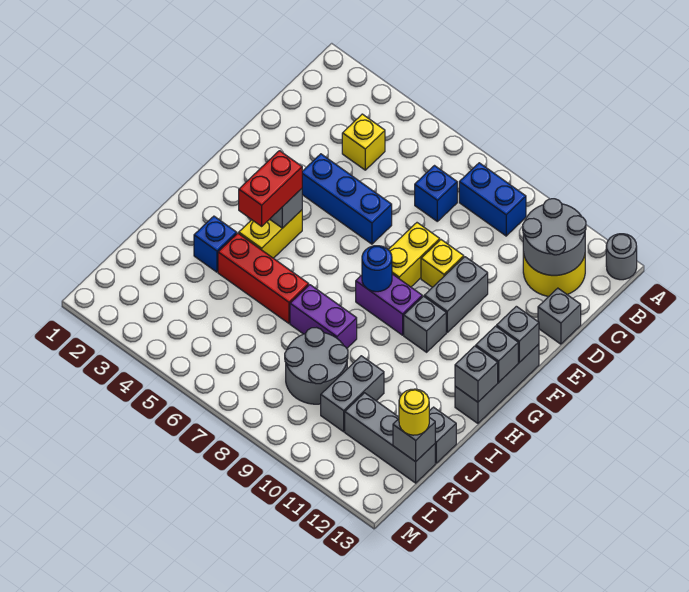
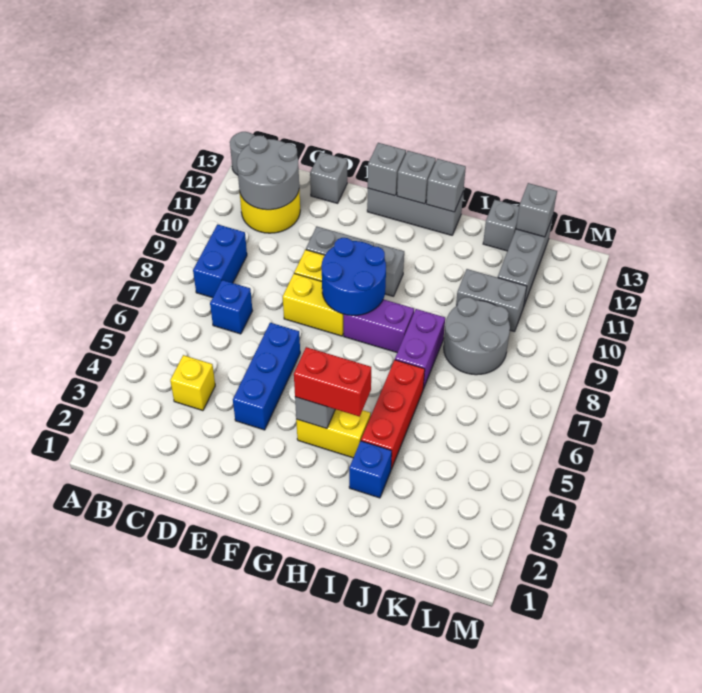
purple 1x2 brick [356,274,422,335] -> purple 1x2 brick turned to [344,299,414,352]
blue 1x1 round brick [362,246,392,292] -> blue 2x2 round brick [322,238,386,315]
yellow 1x1 round brick [399,389,429,435] -> none

